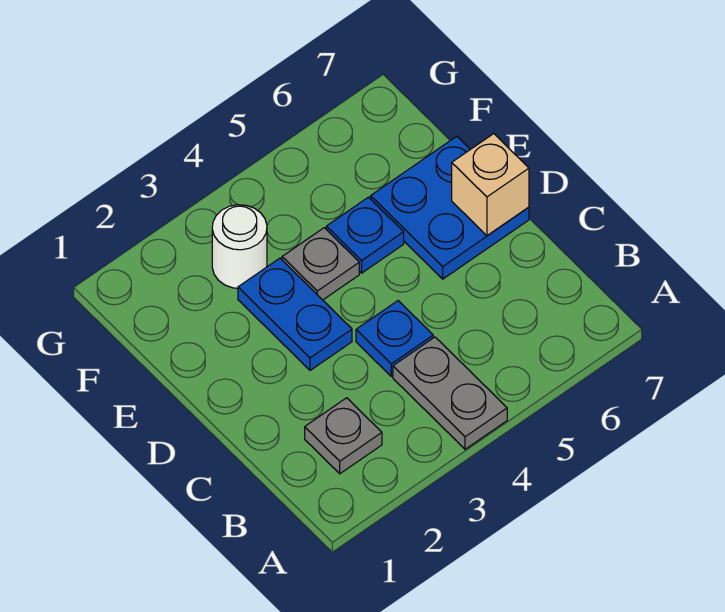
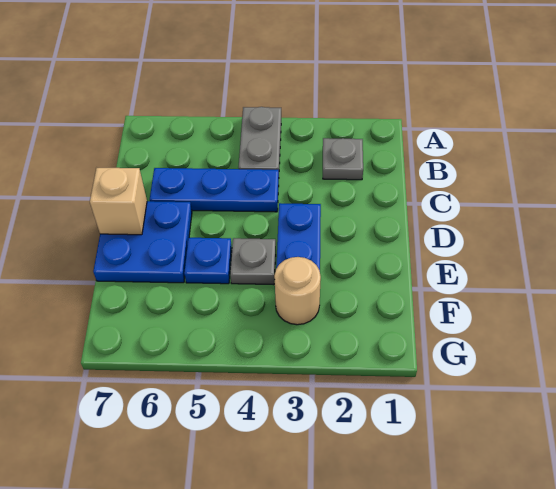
blue 1x1 plate [356,301,433,376] -> blue 1x3 plate [150,168,279,212]
white 1x1 round brick [212,205,267,288] -> tan 1x1 round brick [274,257,321,325]

